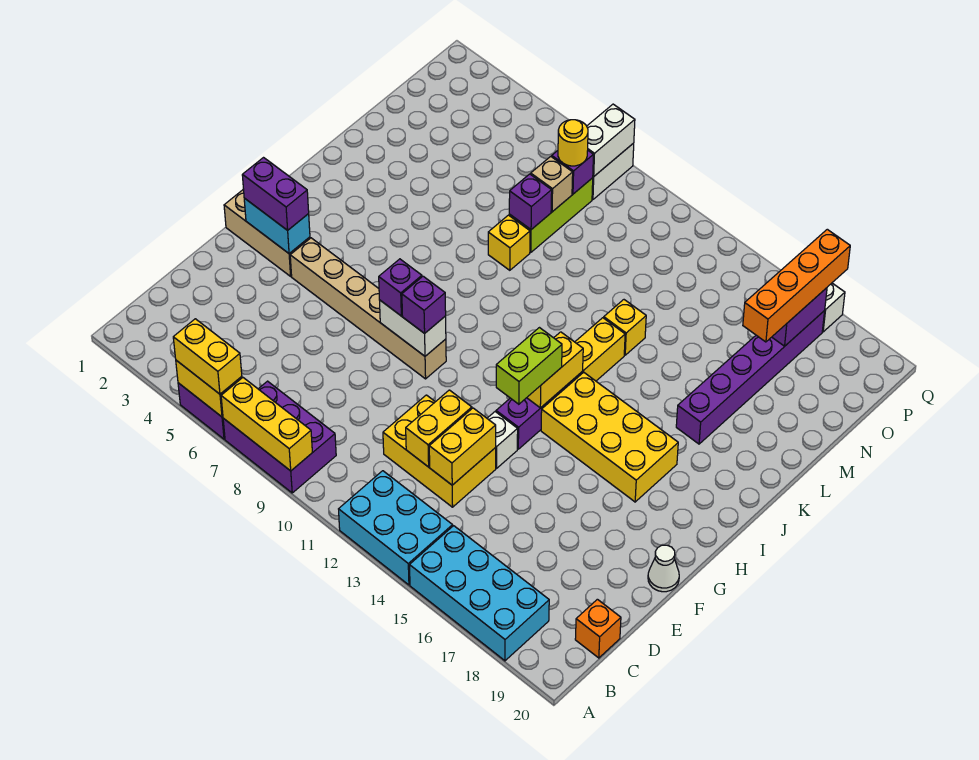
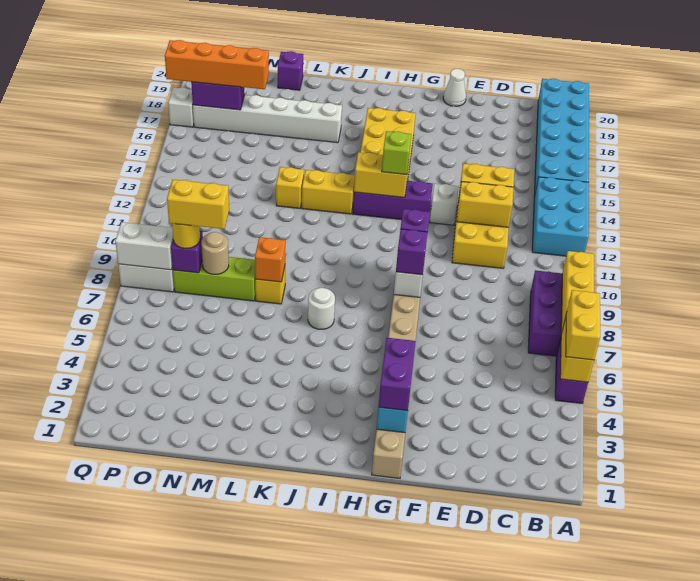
cyan 2x4 brick [410,526,549,661] -> cyan 2x6 brick [534,79,589,197]
orange 1x1 brick [575,599,621,658] -> orange 1x1 brick moved to [255,237,286,282]
lime 1x2 brick [496,328,562,404] -> lime 1x1 brick [382,131,411,175]
none -> white 1x1 round brick [308,288,335,329]
purple 1x6 brick [676,311,825,444] -> white 1x6 brick [193,95,342,143]
purple 1x1 brick [509,174,552,230] -> purple 1x1 brick moved to [278,51,303,90]
tan 1x1 brick [531,156,573,212] -> tan 1x1 round brick [201,232,229,274]
none -> yellow 1x2 brick [167,180,229,229]

